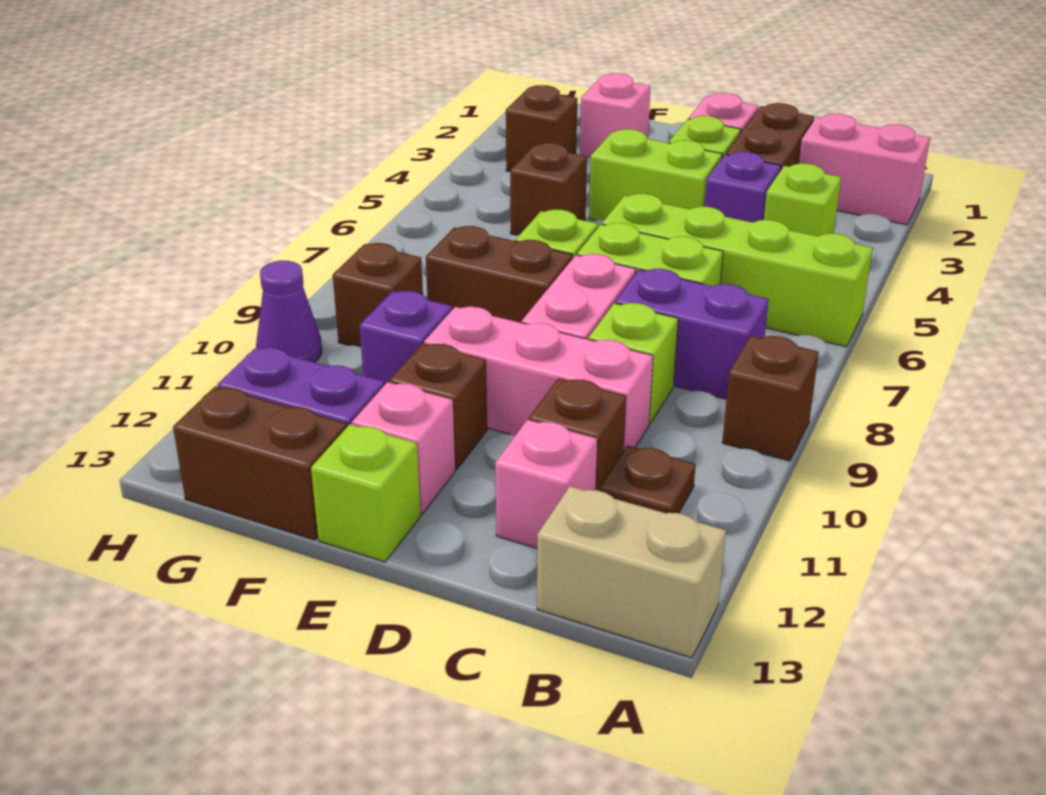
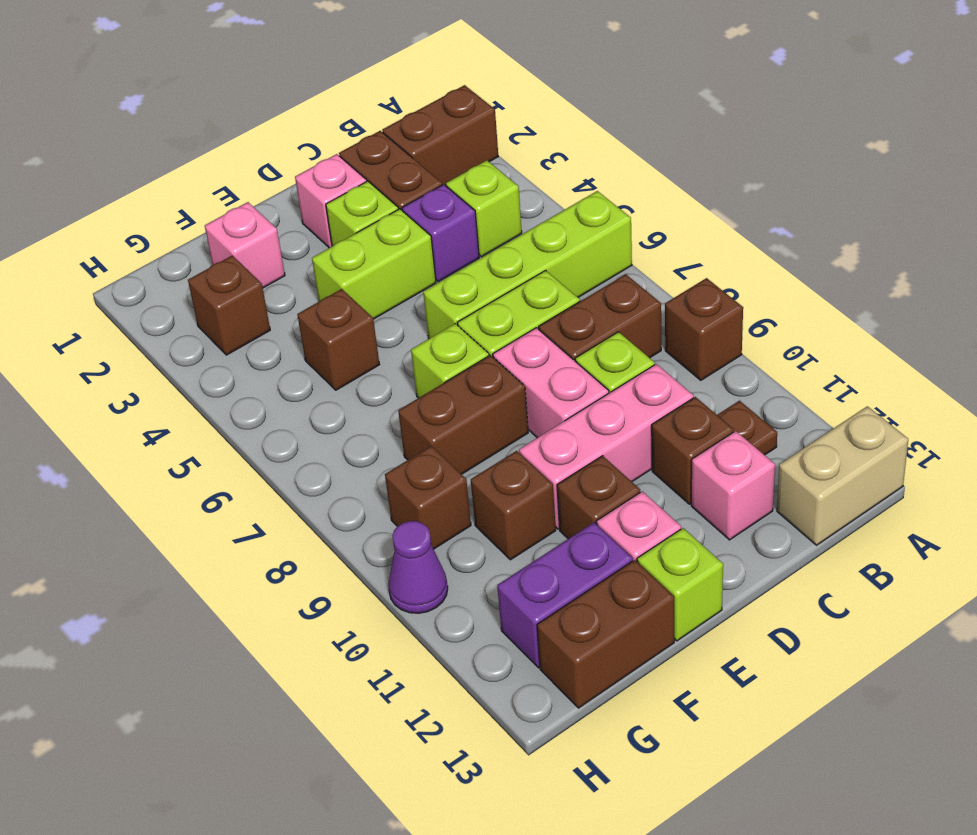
pink 1x2 brick [799,114,930,225] -> brown 1x2 brick [382,85,498,186]
purple 1x2 brick [615,269,769,399] -> brown 1x2 brick [539,274,661,361]
purple 1x1 brick [360,291,452,385] -> brown 1x1 brick [471,451,556,560]

